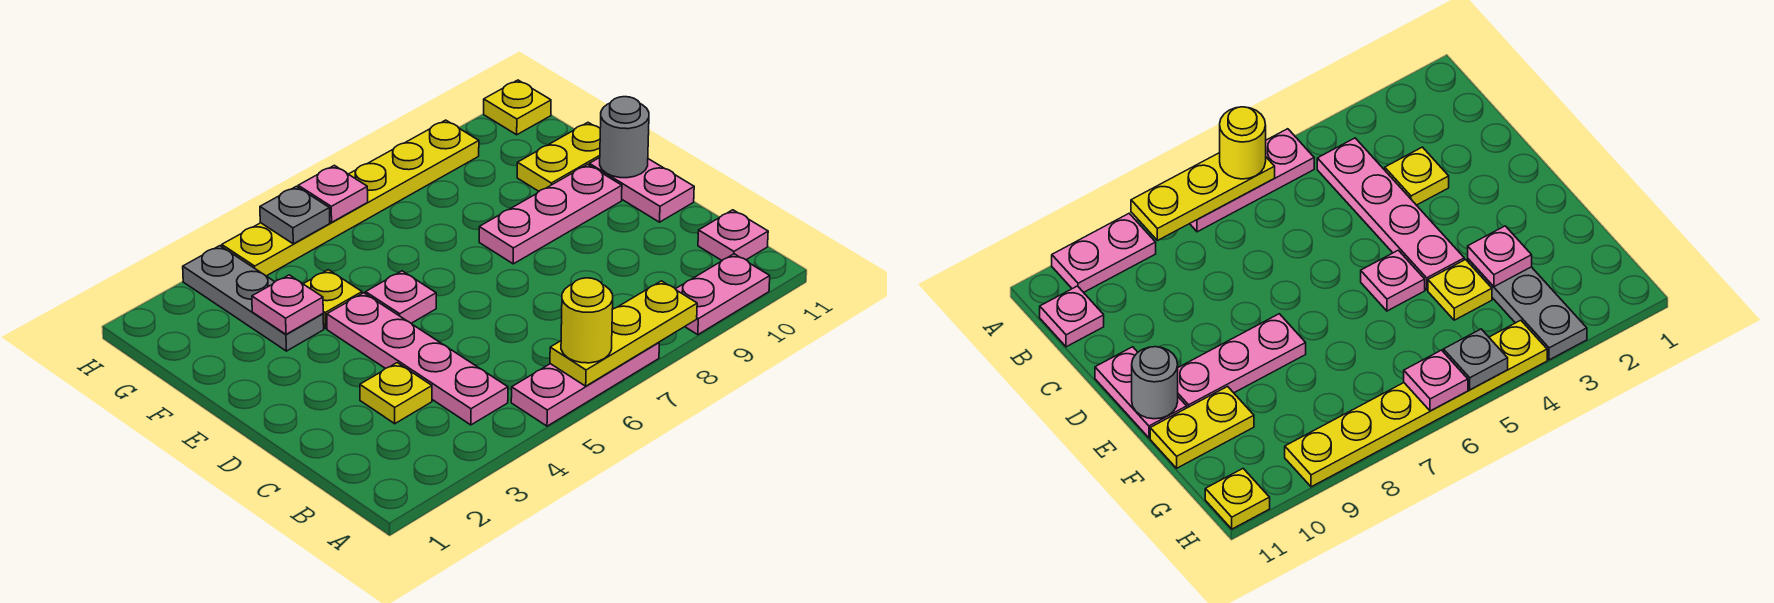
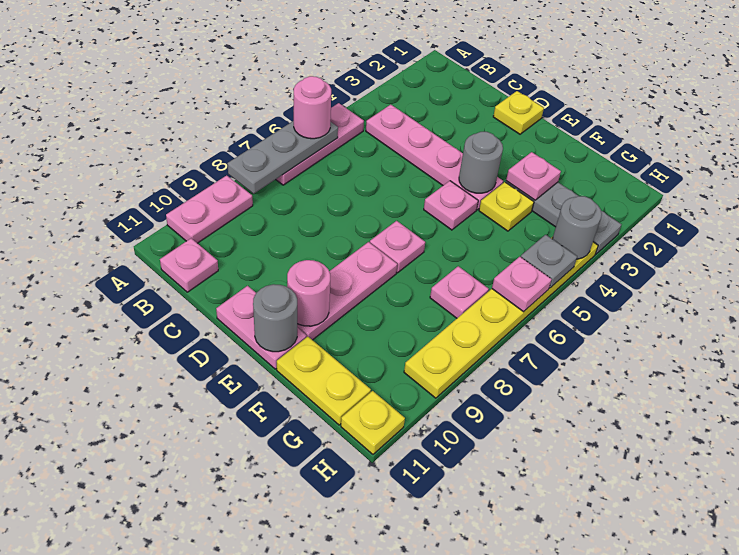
yellow 1x3 plate [550,281,697,386] -> grey 1x3 plate [227,121,338,194]
yellow 1x1 round brick [561,278,613,363] -> pink 1x1 round brick [294,76,331,139]
yellow 1x1 plate [360,363,432,424] -> yellow 1x1 plate moved to [493,91,544,134]
none -> grey 1x1 round brick [459,132,503,193]
none -> pink 1x1 plate [370,221,425,273]
none -> pink 1x1 round brick [287,260,330,326]
yellow 1x2 plate [517,123,600,191] -> yellow 1x2 plate turned to [277,337,371,425]
none -> pink 1x1 plate [430,266,489,318]
none -> grey 1x1 round brick [553,196,602,259]

